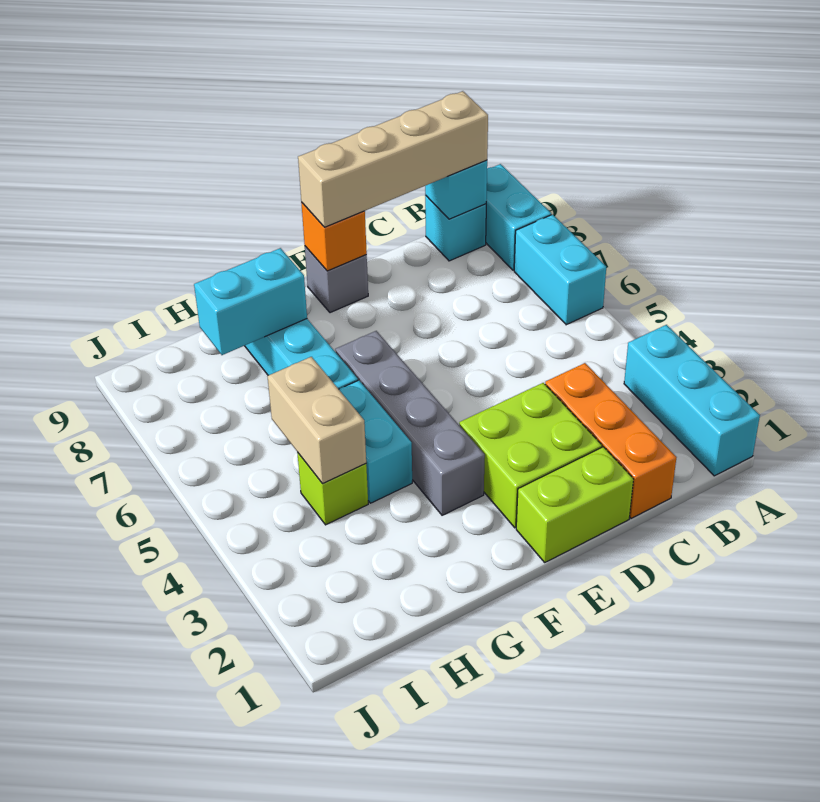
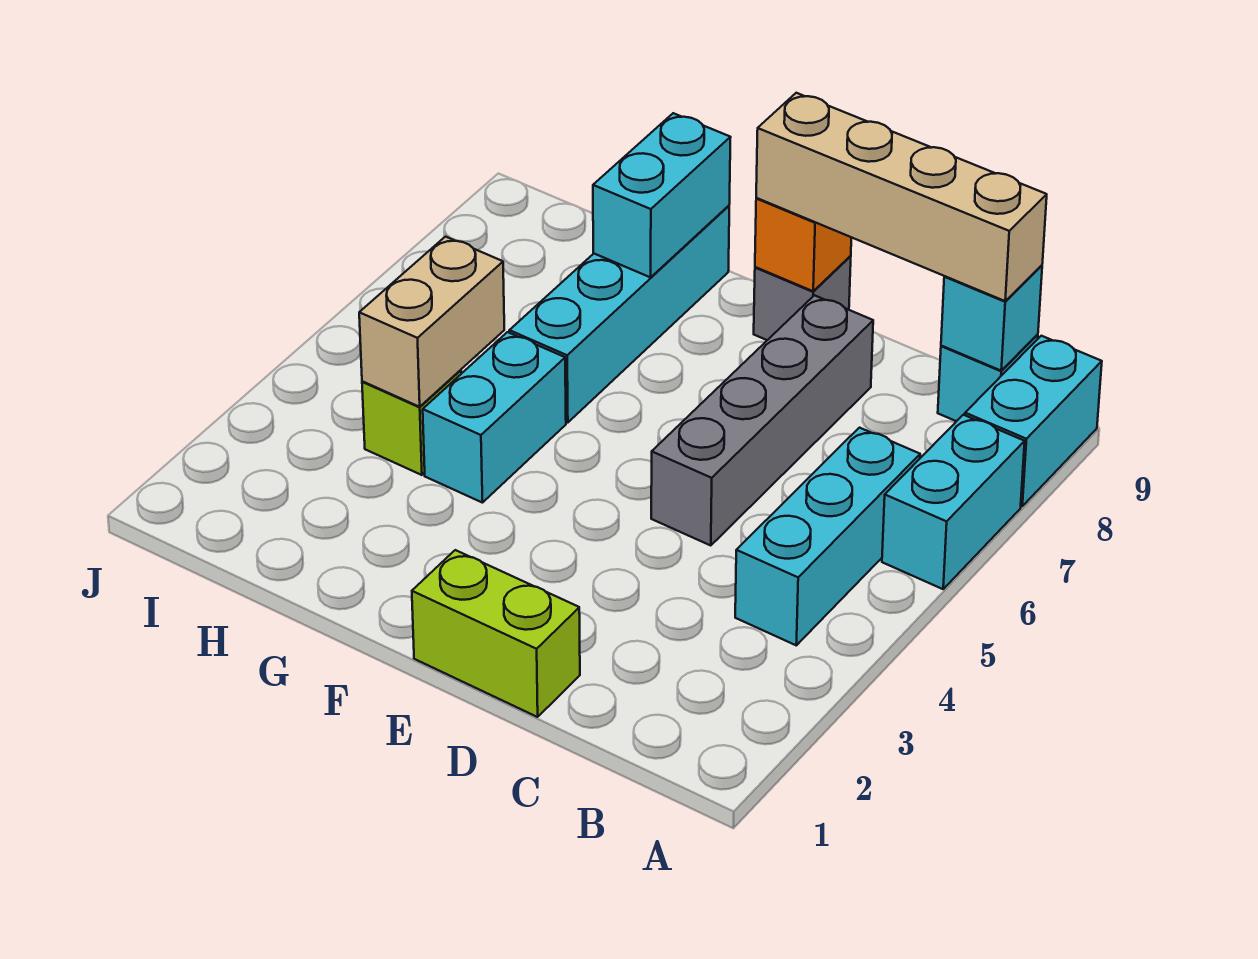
cyan 1x3 brick [624,325,760,476] -> cyan 1x3 brick moved to [735,428,920,645]
orange 1x3 brick [545,363,677,518] -> none
lime 2x2 brick [459,383,602,528] -> none
grey 1x4 brick [335,331,485,515] -> grey 1x4 brick moved to [651,295,873,546]
cyan 1x2 brick [194,248,307,355] -> cyan 1x2 brick turned to [593,113,731,277]

